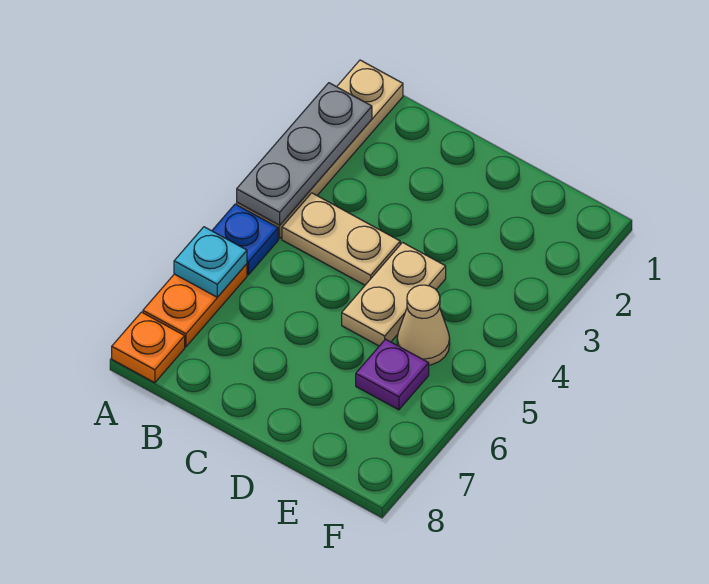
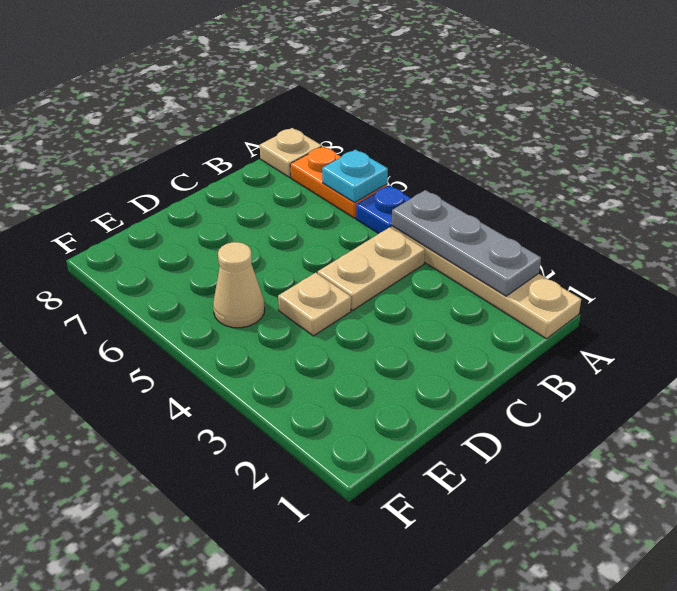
orange 1x1 plate [112,312,185,383] -> tan 1x1 plate [260,128,322,177]
tan 1x2 plate [342,242,446,346] -> tan 1x1 plate [278,273,351,336]
purple 1x1 plate [356,339,429,410] -> none

